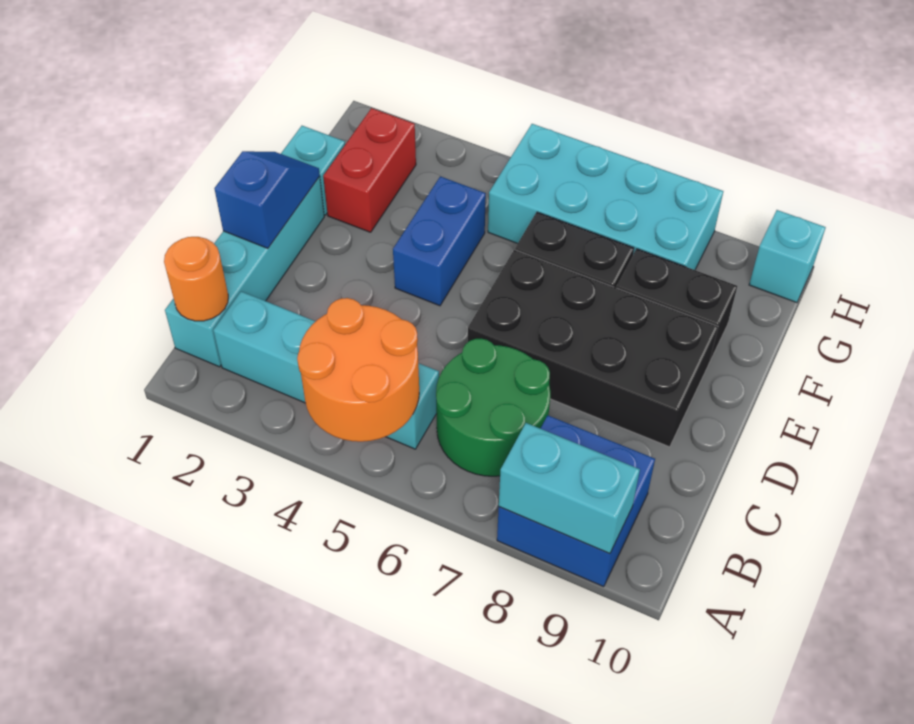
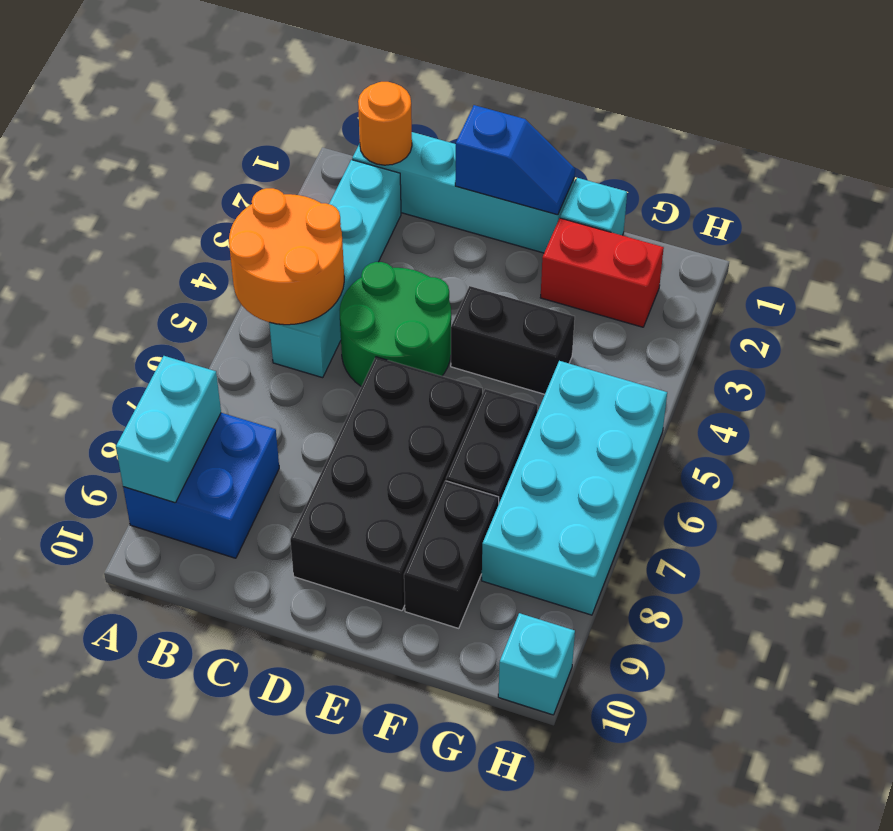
green 2x2 round brick [436,339,550,476] -> green 2x2 round brick moved to [340,262,451,387]
blue 1x2 brick [393,176,486,306] -> black 1x2 brick [451,286,575,394]

